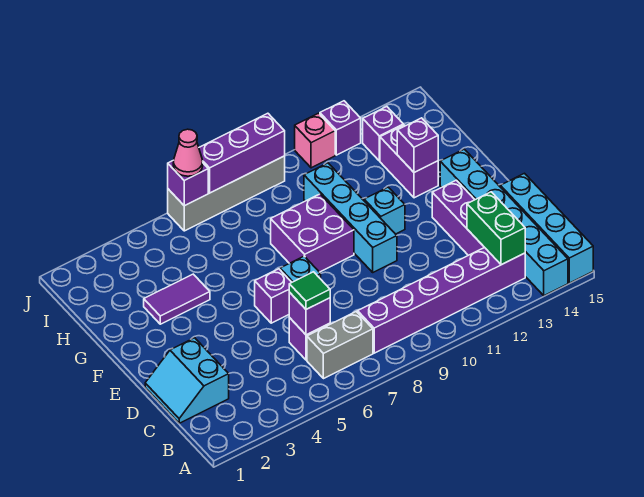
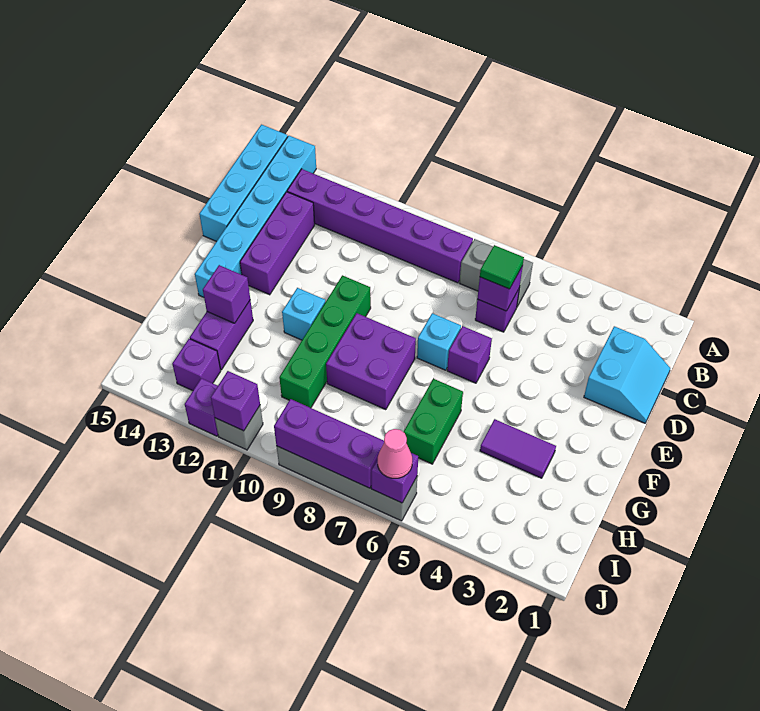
green 1x2 brick [467,192,525,265] -> green 1x2 brick moved to [404,379,463,464]
cyan 1x4 brick [304,163,397,272] -> green 1x4 brick [279,275,371,408]
pink 1x1 brick [295,113,335,168] -> grey 1x1 brick [215,406,263,450]
none -> purple 1x1 brick [211,371,260,431]

